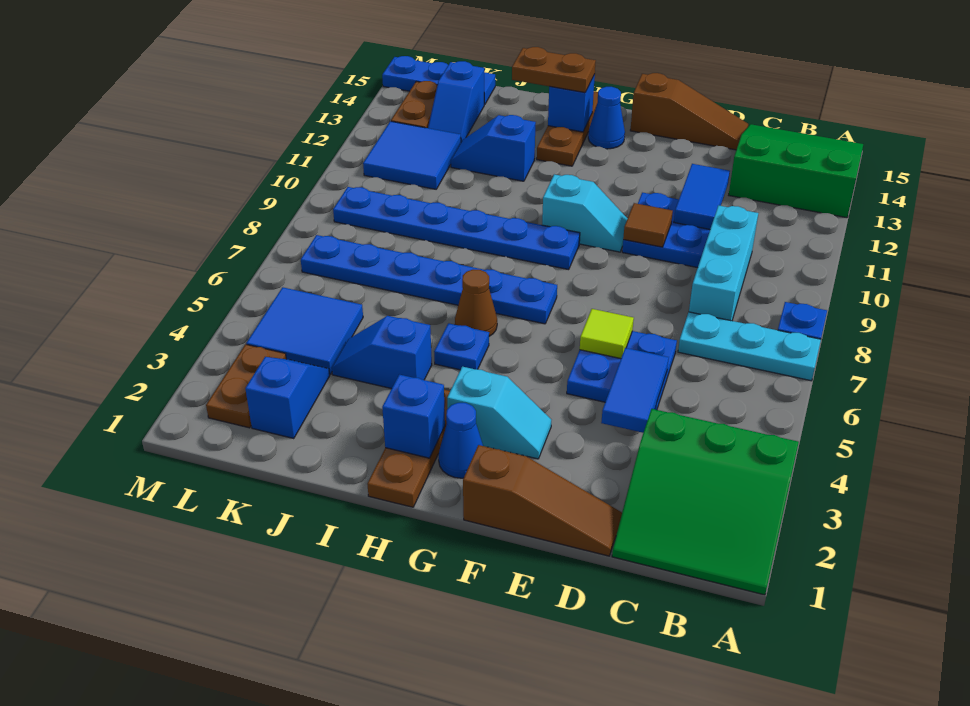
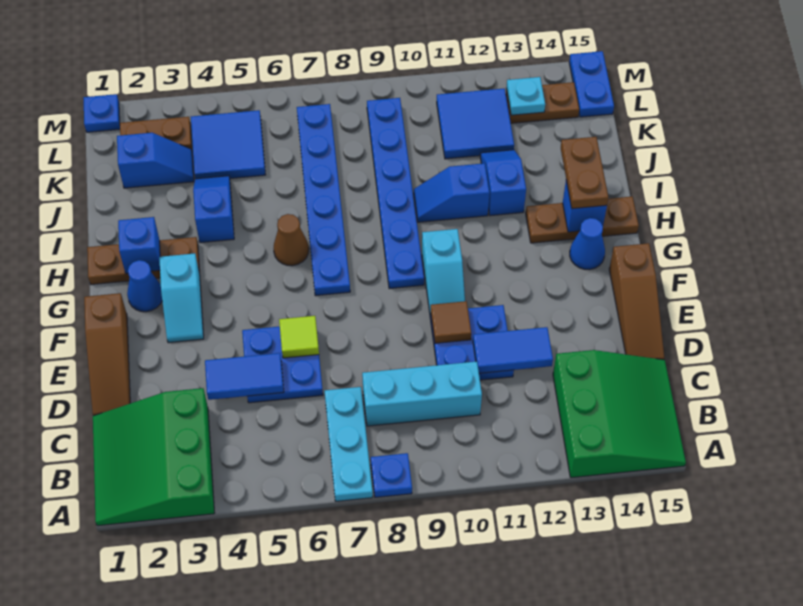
blue 1x1 plate [434,323,489,370] -> blue 1x1 plate moved to [83,94,120,132]
blue 1x2 slope [428,61,484,142] -> blue 1x2 slope moved to [414,163,490,222]
blue 1x3 plate [382,56,495,105] -> blue 1x2 plate [569,51,614,117]
none -> cyan 1x1 plate [506,77,545,115]

